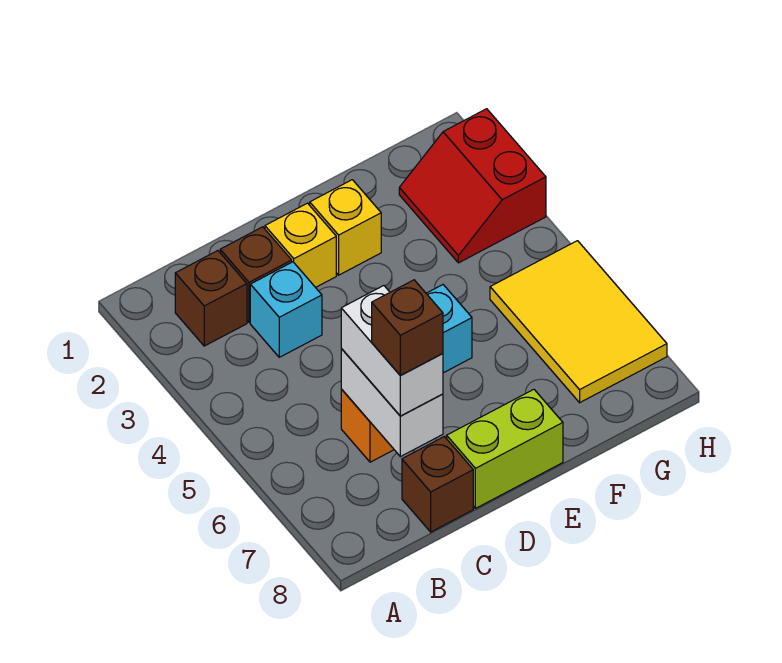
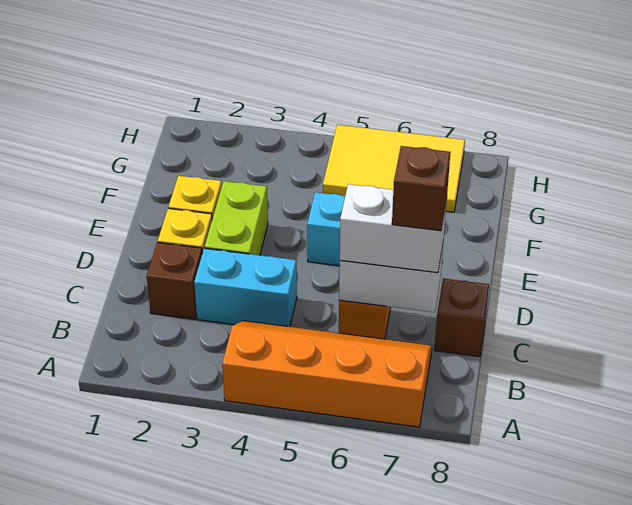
none -> orange 2x4 slope [222,321,432,427]
brown 1x1 brick [175,251,247,346] -> none
cyan 1x1 brick [250,262,322,357] -> cyan 1x2 brick [194,248,297,327]
lime 1x2 brick [447,389,563,508] -> lime 1x2 brick moved to [205,181,268,255]
red 2x2 slope [399,109,546,263] -> none

